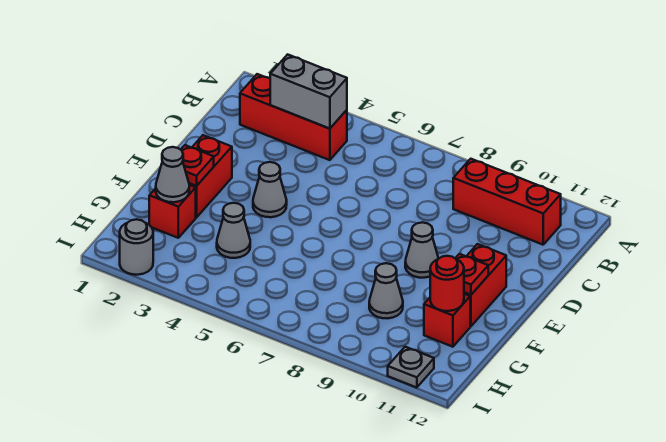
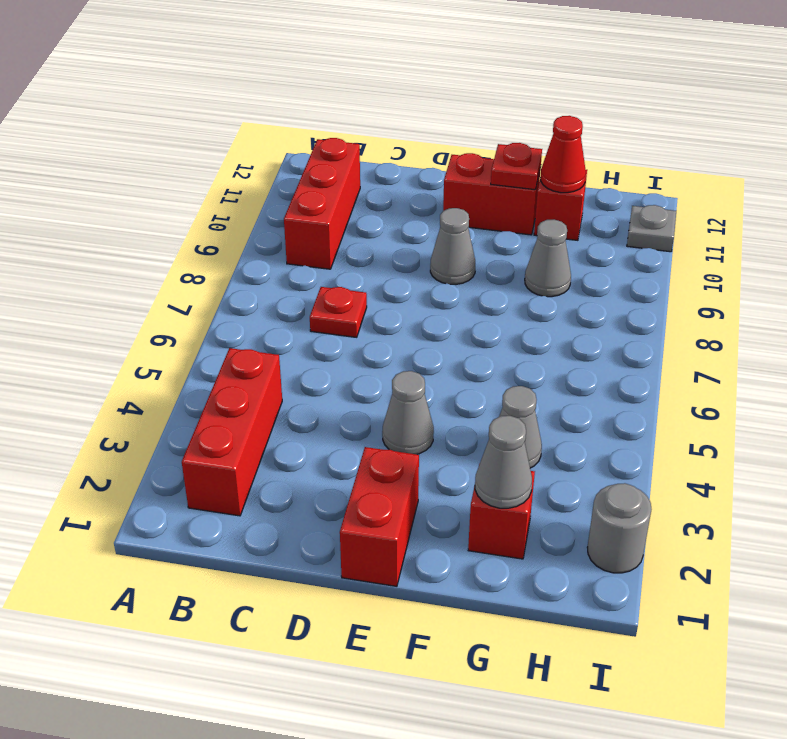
grey 1x2 brick [270,54,347,129] -> none
red 1x2 brick [189,135,232,218] -> red 1x2 brick turned to [340,447,419,586]
red 1x1 plate [181,145,214,186] -> red 1x1 plate moved to [310,287,367,337]
red 1x1 round brick [430,256,464,311] -> red 1x1 cone [540,116,586,193]

